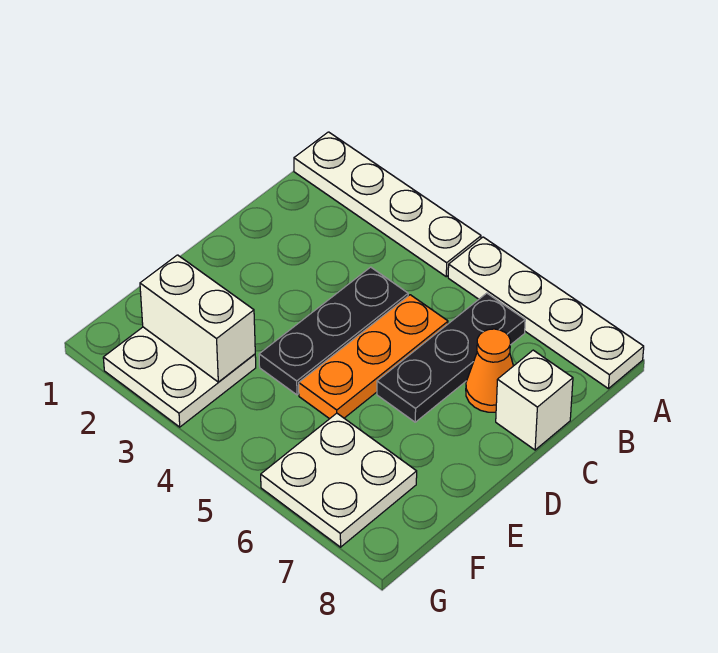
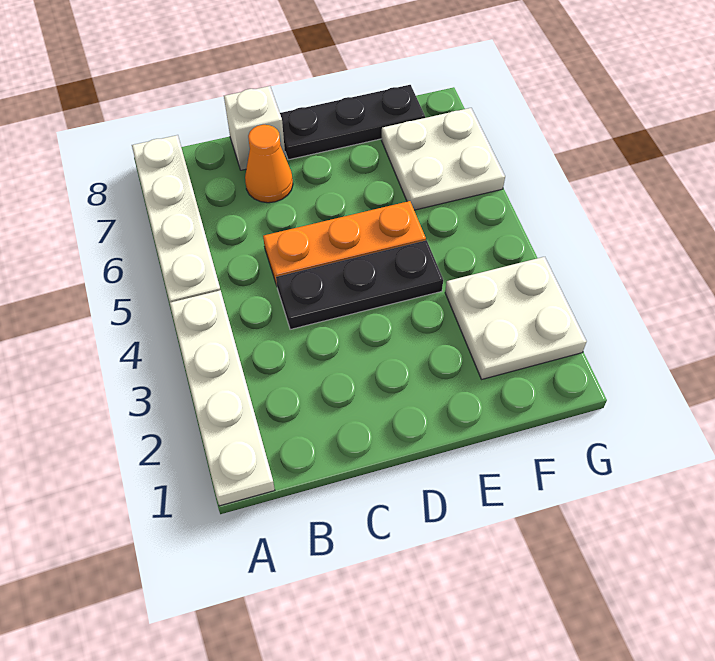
black 1x3 plate [377,293,525,422] -> black 1x3 plate moved to [280,85,425,160]
white 1x2 brick [140,255,255,382] -> none

